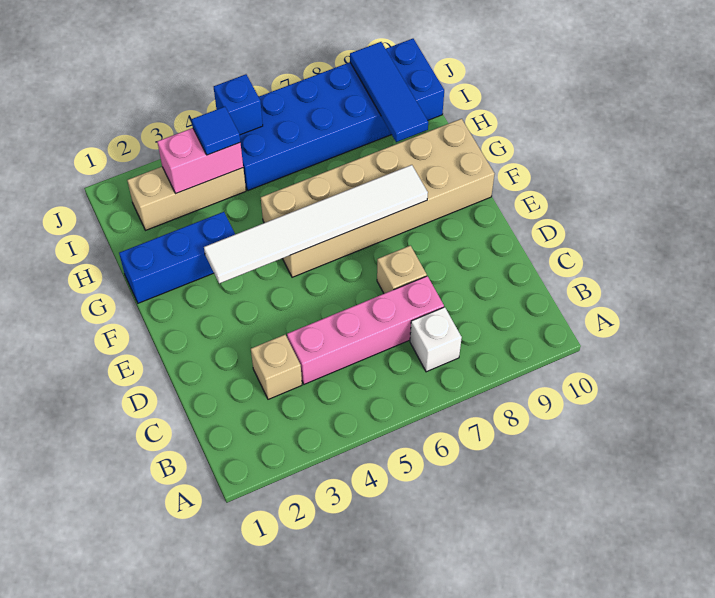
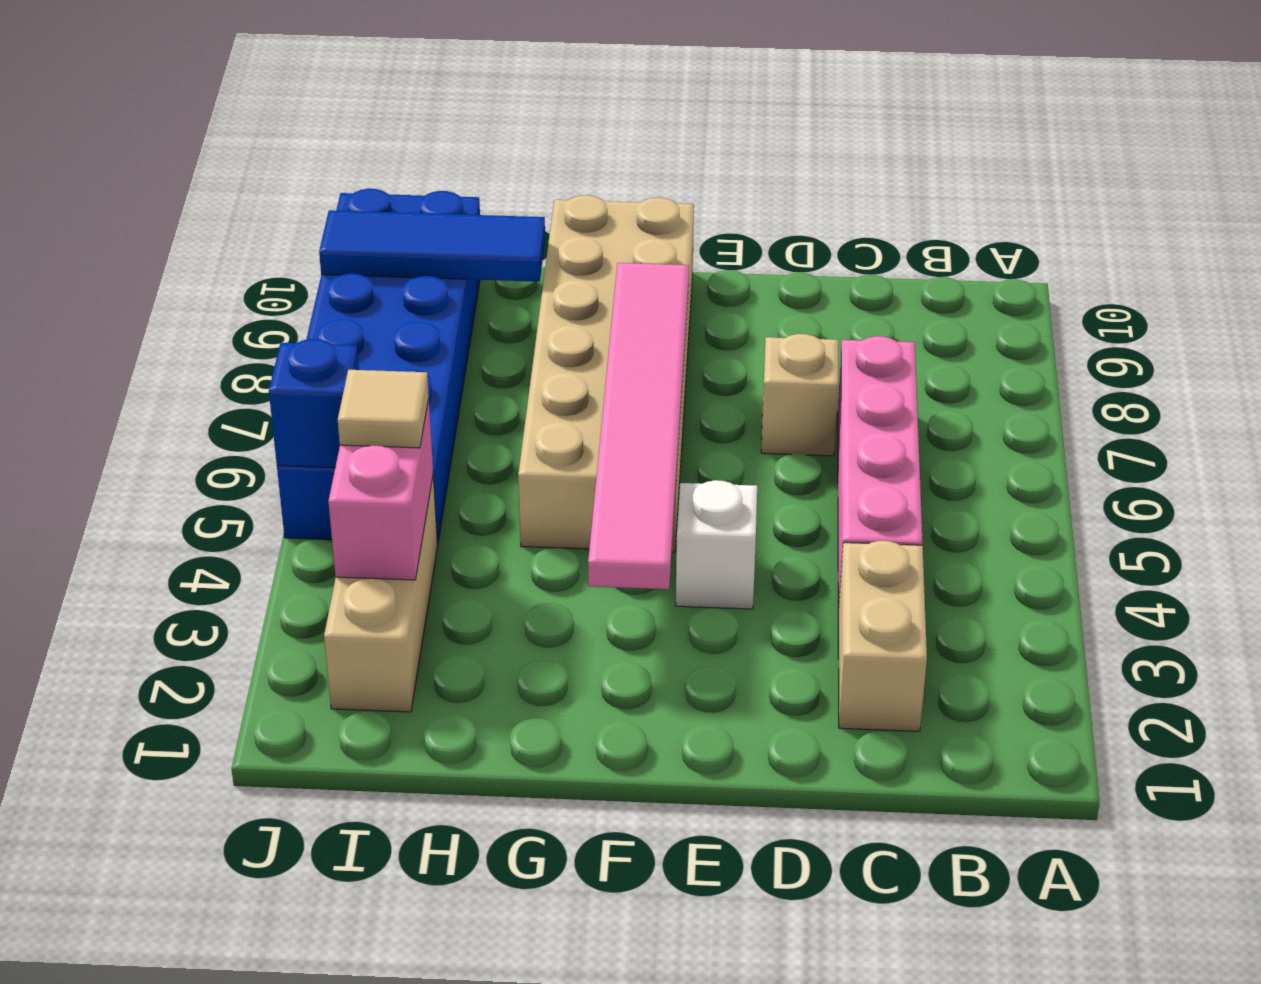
white 1x1 brick [410,307,462,372] -> white 1x1 brick moved to [676,480,757,609]
tan 1x1 brick [251,335,302,399] -> tan 1x2 brick [838,541,927,731]
white 1x6 tile [204,165,428,284] -> pink 1x6 tile [588,263,689,589]
blue 1x3 brick [119,212,235,303] -> none
blue 1x1 tile [191,107,240,155] -> tan 1x1 tile [338,370,429,448]

